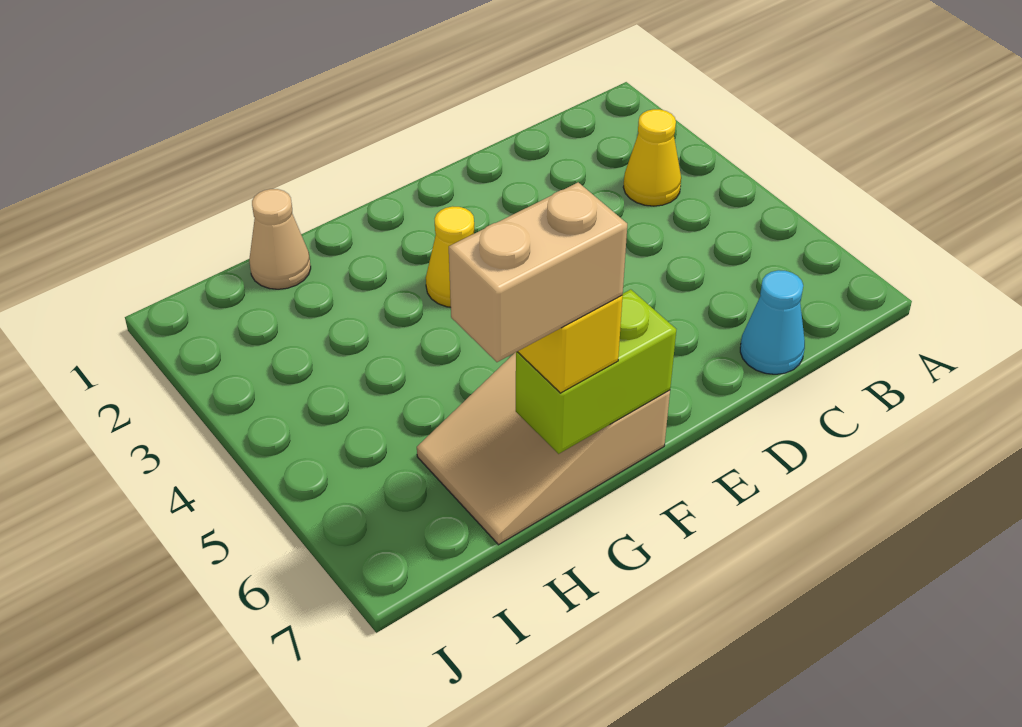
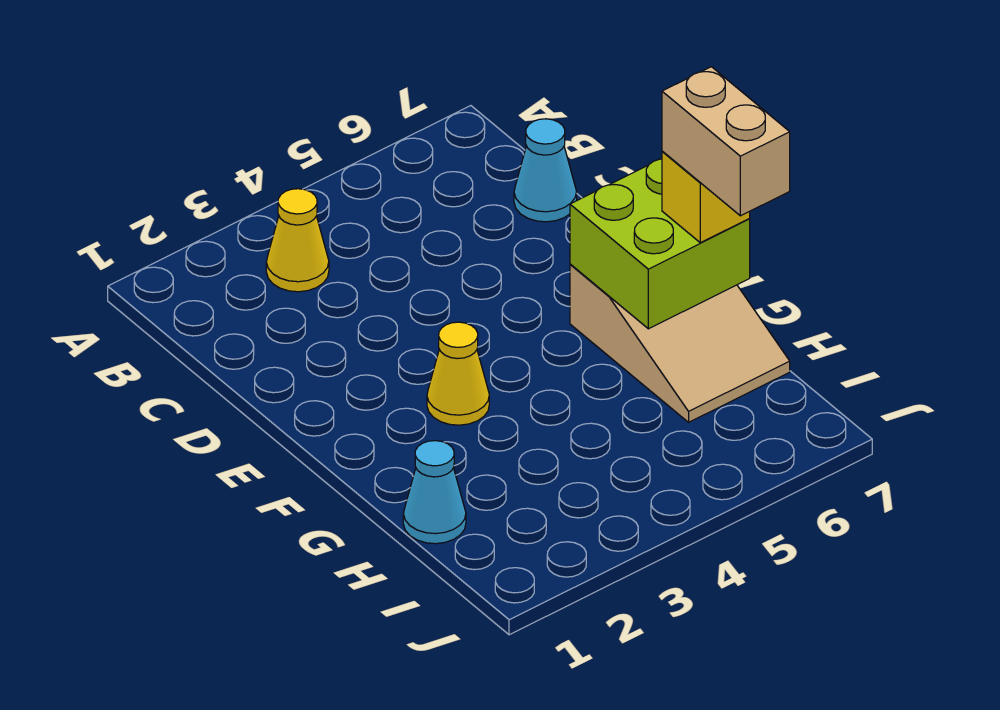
lime 1x2 brick [516,289,676,454] -> lime 2x2 brick [570,159,750,329]
tan 1x1 cone [249,189,311,289] -> cyan 1x1 cone [403,441,466,544]

